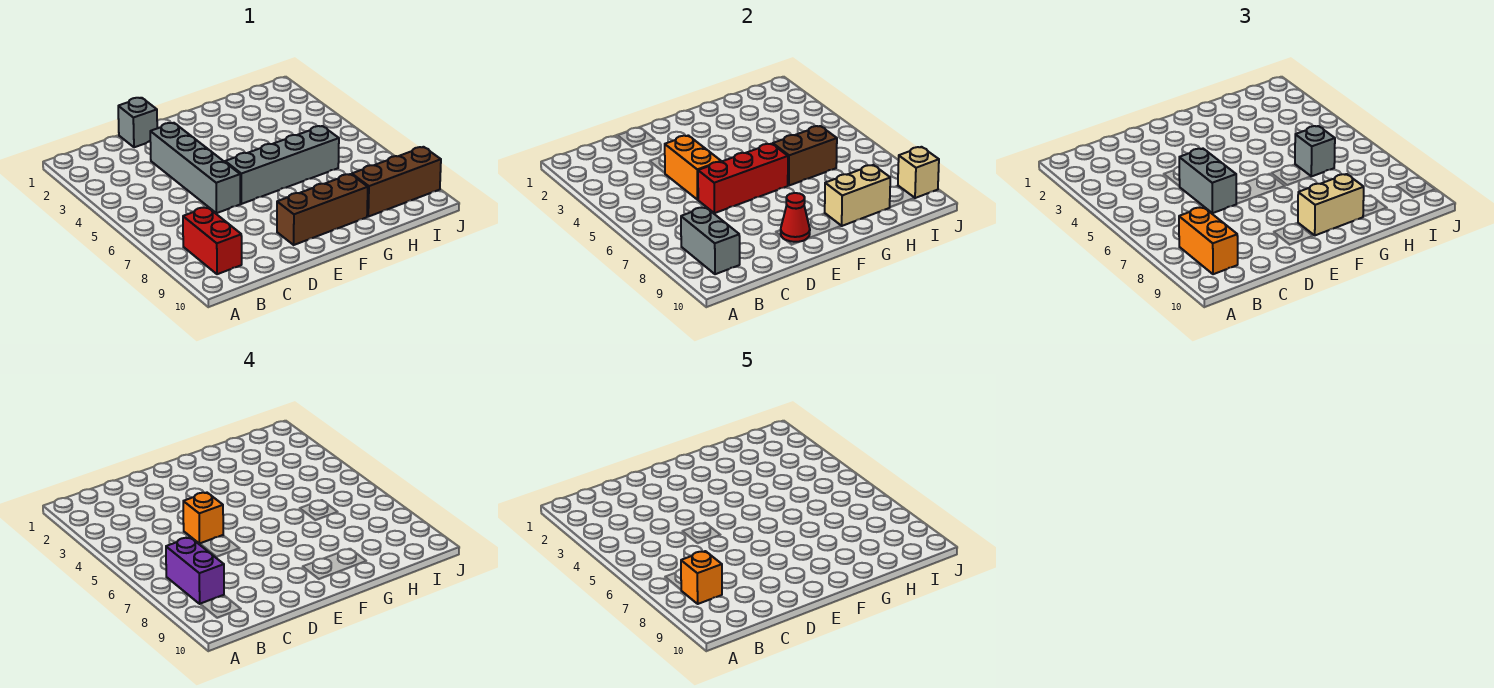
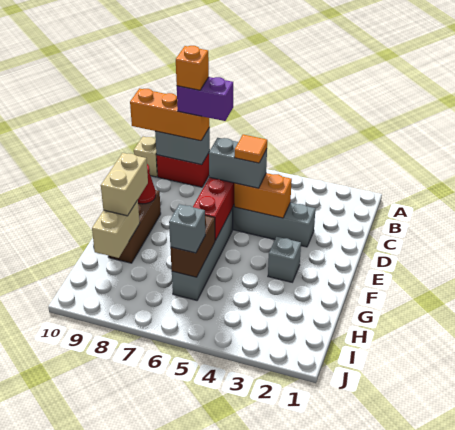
orange 1x2 brick [1179,207,1238,274] -> orange 1x3 brick [130,88,210,141]
grey 1x1 brick [118,98,157,147] -> grey 1x1 brick moved to [268,237,301,282]
orange 1x1 brick [183,493,223,544] -> orange 1x1 tile [235,134,267,163]
brown 1x3 brick [352,147,441,217] -> none
tan 1x1 brick [898,147,939,198] -> tan 1x1 brick moved to [134,137,158,177]

